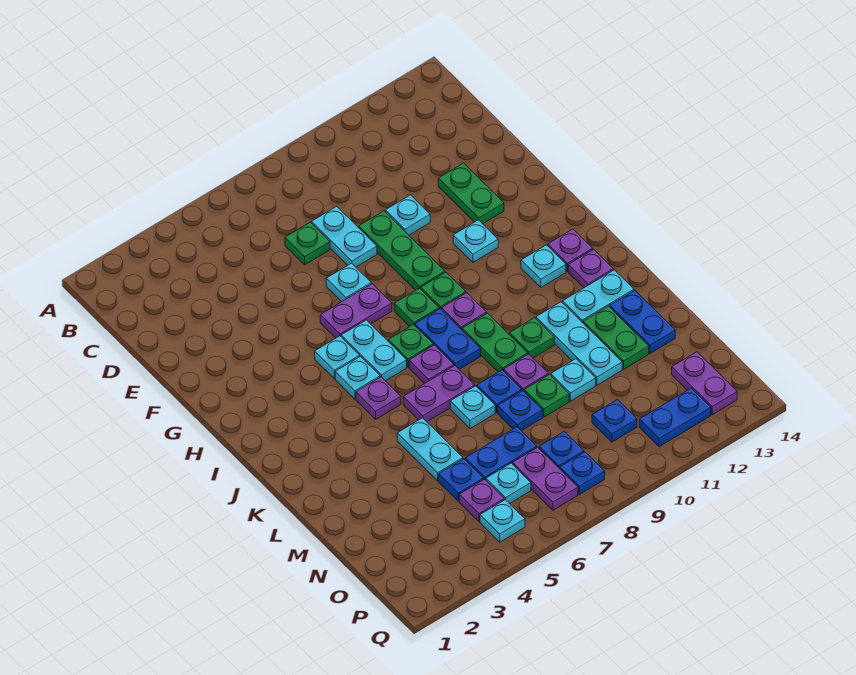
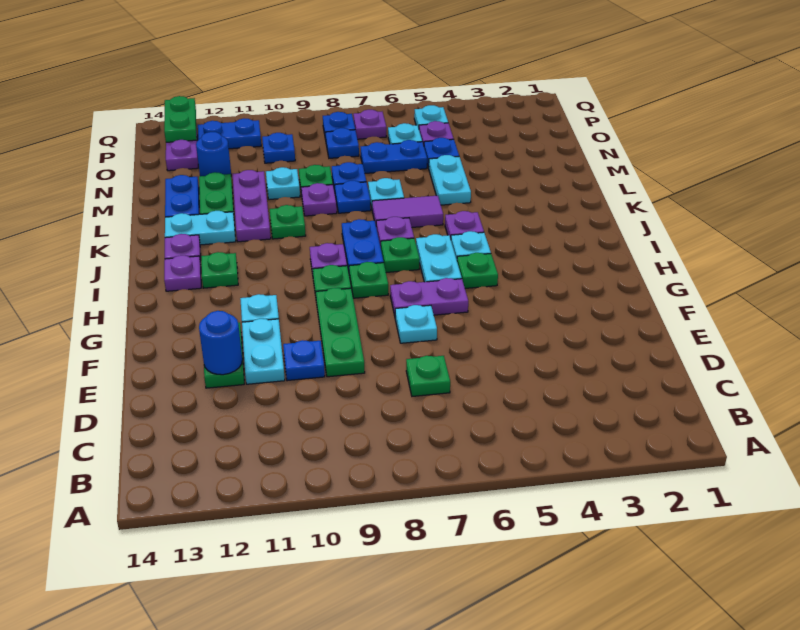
cyan 1x2 plate [311,206,377,267] -> cyan 1x2 plate moved to [242,319,285,384]
cyan 1x1 plate [385,195,430,235] -> blue 1x1 plate [283,340,325,381]
none -> blue 1x1 round brick [199,311,242,375]
cyan 1x1 plate [315,336,360,378] -> green 1x1 plate [457,253,498,288]
cyan 1x1 plate [521,245,566,287] -> green 1x1 plate [201,252,238,288]
green 1x2 plate [462,313,528,372] -> green 1x2 plate moved to [164,96,197,142]
purple 1x2 plate [403,366,475,422] -> purple 1x2 tile [372,196,443,228]
cyan 1x3 plate [536,302,622,385] -> purple 1x3 plate [233,170,271,242]
none -> blue 1x1 round brick [196,132,231,176]
purple 1x2 plate [512,447,578,510] -> purple 1x1 plate [353,110,387,139]

